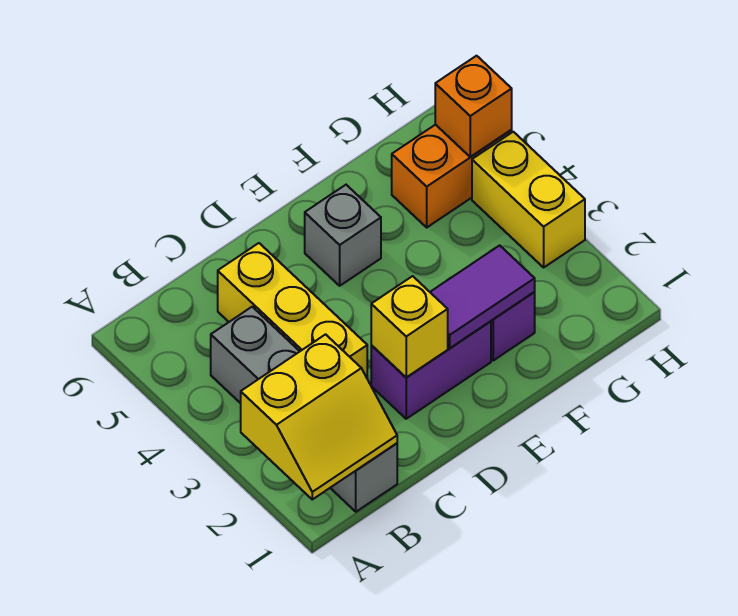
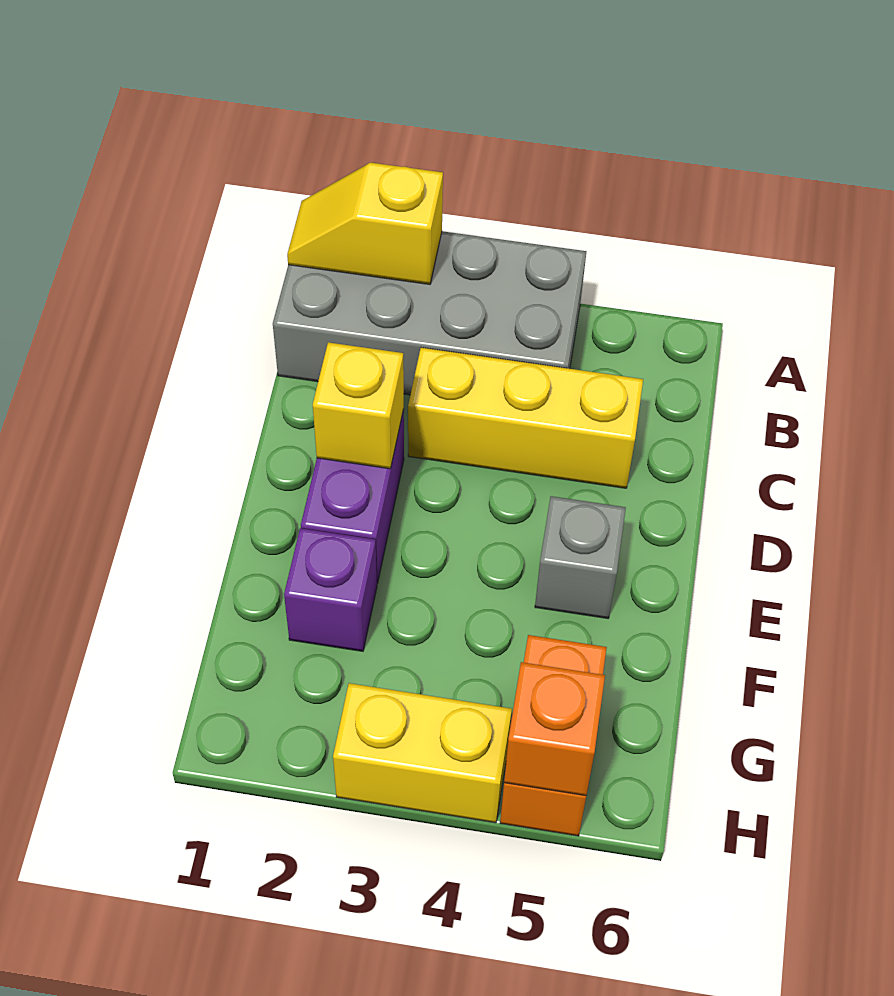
yellow 2x2 slope [241,334,397,499] -> yellow 1x2 slope [287,163,443,284]
grey 1x4 brick [211,307,397,512] -> grey 2x4 brick [273,231,587,395]
purple 1x2 tile [430,245,535,348] -> none

